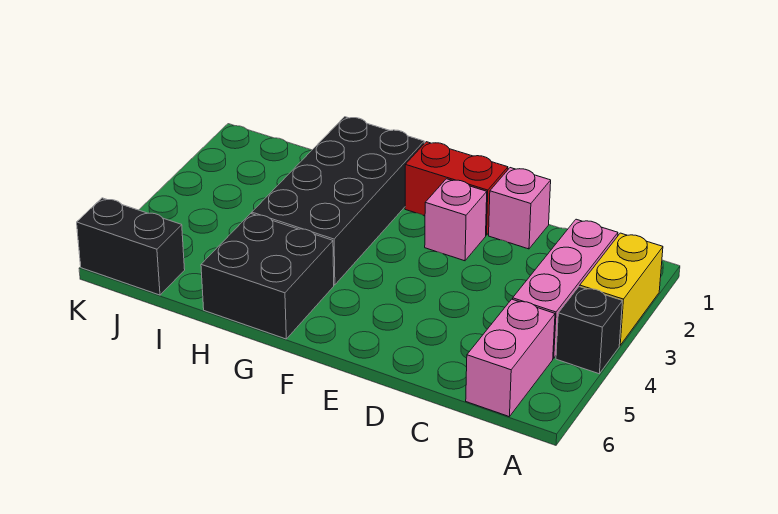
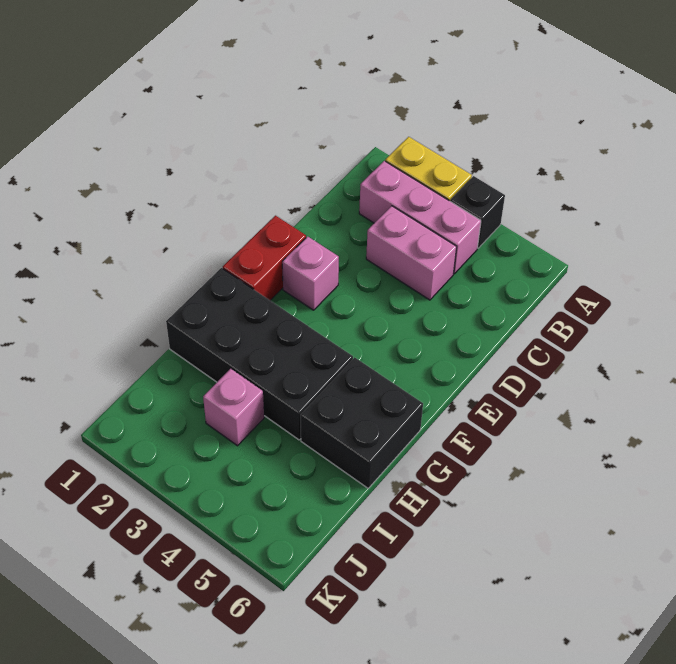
pink 1x2 brick [466,299,555,417] -> pink 1x2 brick moved to [366,206,457,300]
pink 1x1 brick [489,168,551,249] -> pink 1x1 brick moved to [203,369,264,446]
black 1x2 brick [77,198,185,295] -> none

